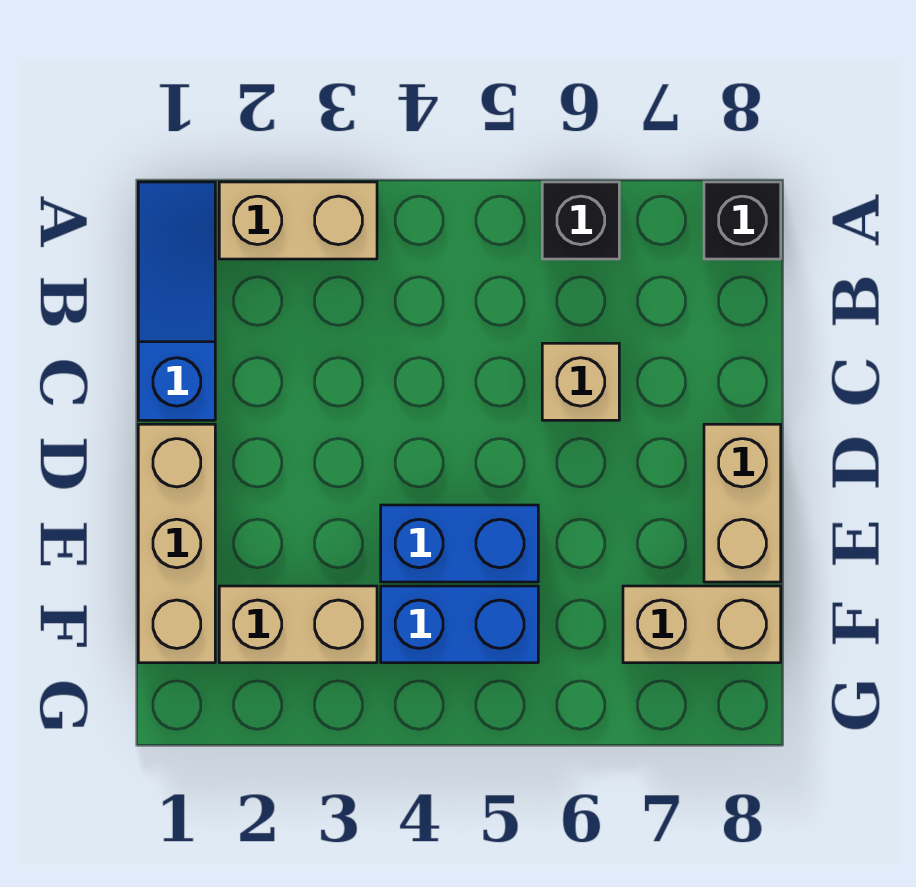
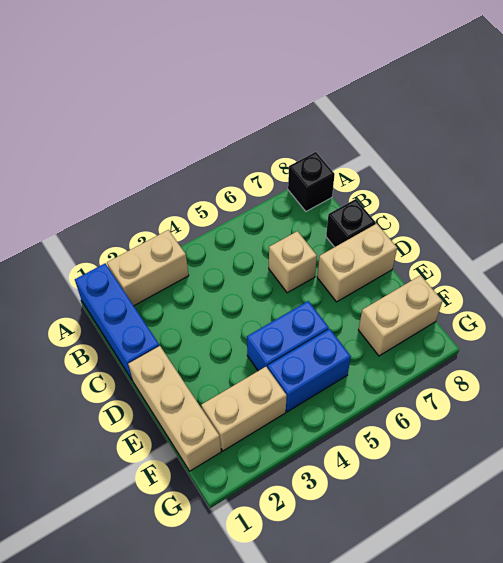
blue 1x3 slope [138,182,215,420] -> blue 1x3 brick [75,263,159,381]
black 1x1 brick [542,182,619,259] -> black 1x1 brick moved to [326,199,376,247]
tan 1x2 brick [704,424,781,582] -> tan 1x2 brick turned to [317,224,397,302]

